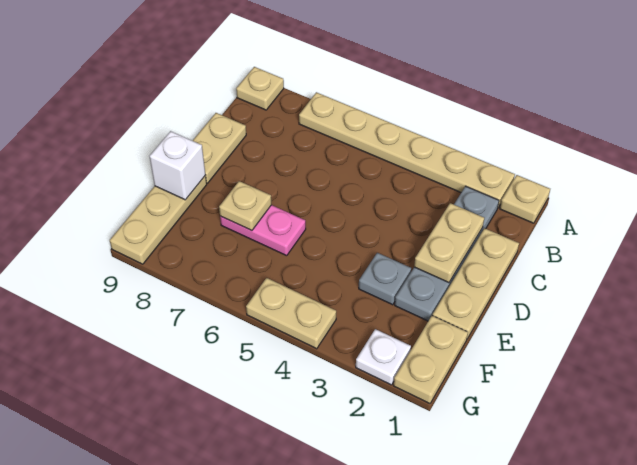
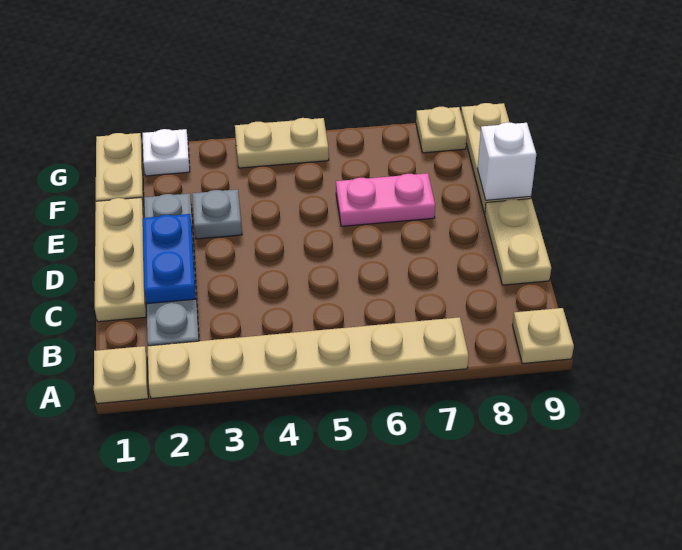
tan 1x2 plate [414,203,484,283] -> blue 1x2 plate [143,214,196,304]
tan 1x1 plate [219,181,271,231] -> tan 1x1 plate moved to [416,107,467,153]

